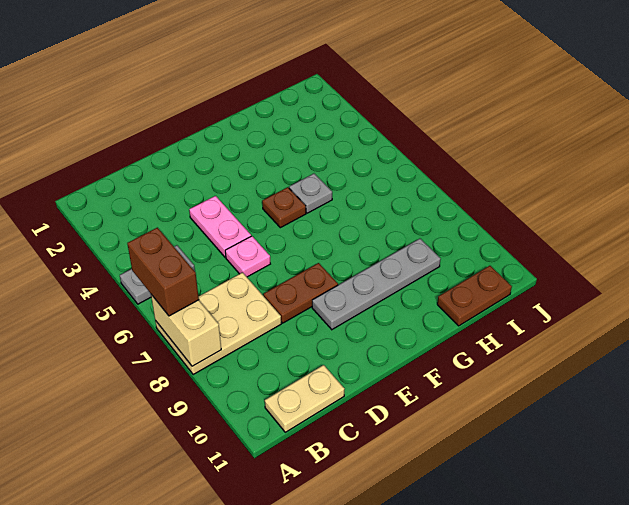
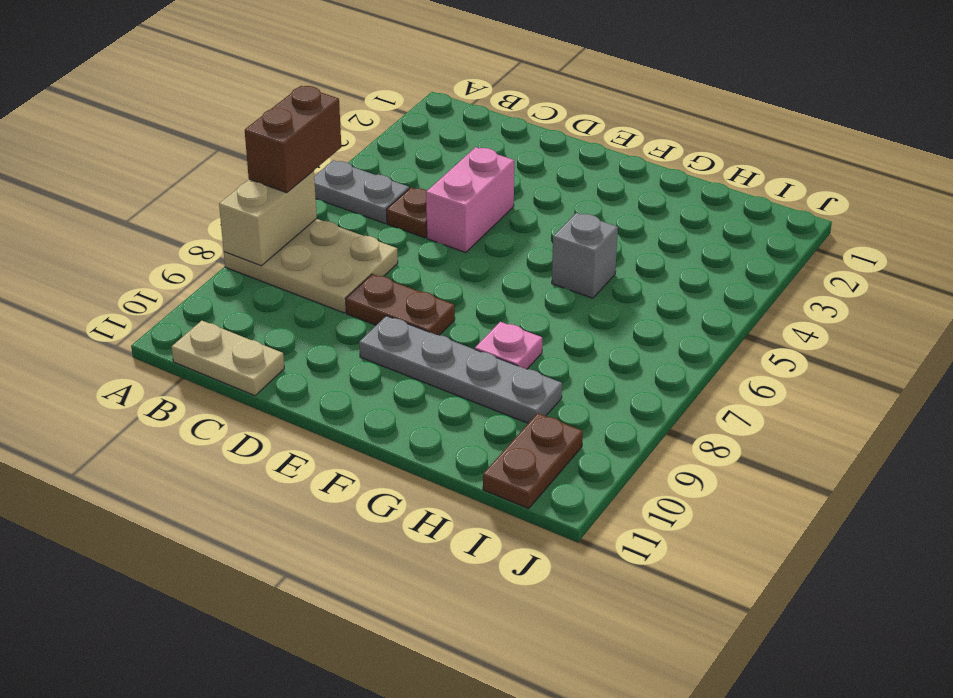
pink 1x2 plate [189,196,251,257] -> pink 1x2 brick [426,147,514,252]
pink 1x1 plate [225,236,270,277] -> pink 1x1 plate moved to [475,322,542,369]
brown 1x1 plate [262,187,306,228] -> brown 1x1 plate moved to [386,187,427,238]
grey 1x1 plate [289,174,332,213] -> grey 1x1 brick [552,213,618,298]
brown 1x2 plate [437,266,512,326] -> brown 1x2 plate turned to [483,413,583,509]

